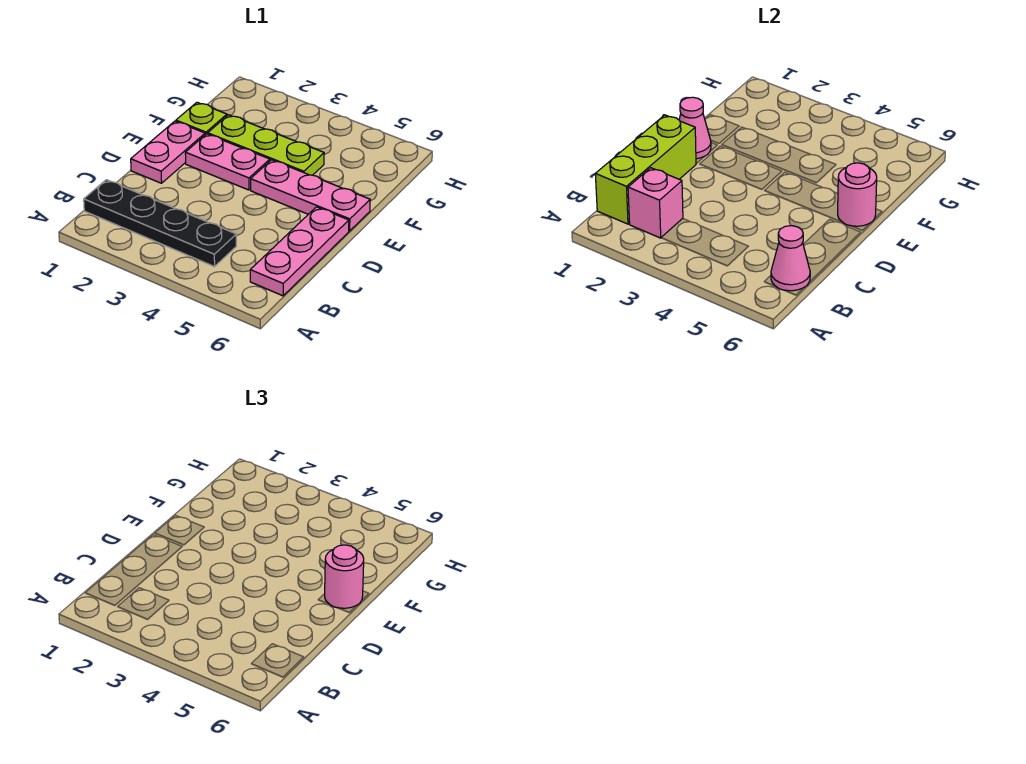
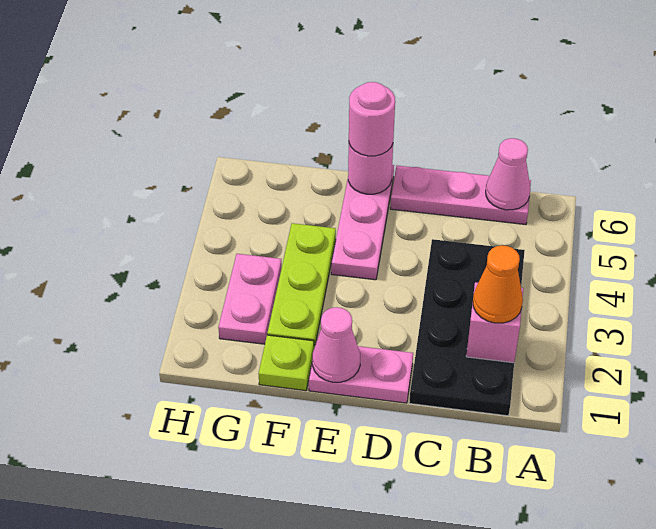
black 1x4 plate [84,180,236,267] -> black 2x4 plate [409,239,525,416]
lime 1x3 brick [595,115,696,224] -> none
none -> orange 1x1 cone [473,245,523,323]
pink 1x2 plate [185,134,270,190] -> pink 1x2 plate moved to [218,254,282,344]

